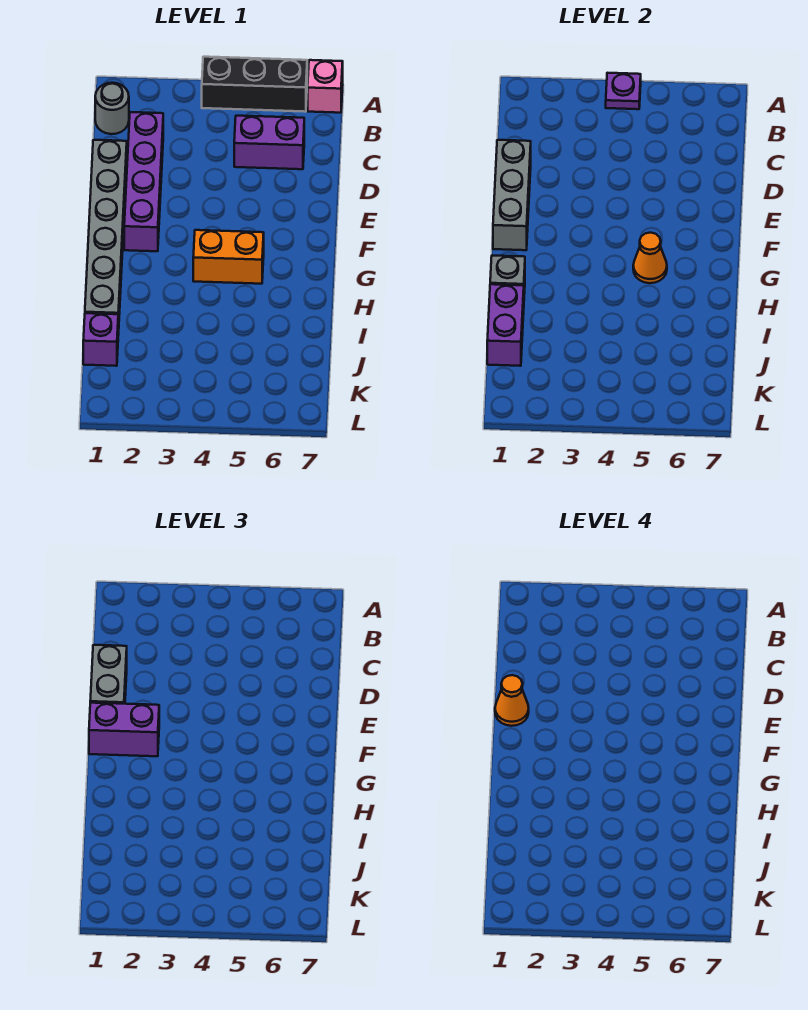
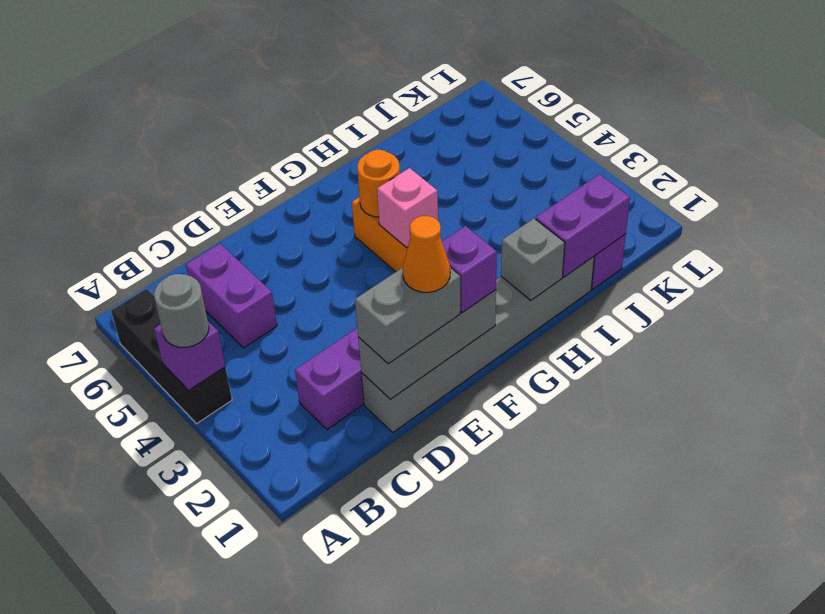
purple 1x1 plate [606,73,641,109] -> purple 1x1 brick [154,321,225,390]
pink 1x1 brick [308,60,343,113] -> pink 1x1 brick moved to [377,168,438,248]
grey 1x1 round brick [95,83,129,134] -> grey 1x1 round brick moved to [154,274,209,347]
purple 1x2 brick [89,703,159,756] -> purple 1x1 brick [442,226,497,313]
orange 1x1 cone [633,233,667,283] -> orange 1x1 round brick [357,150,400,217]

